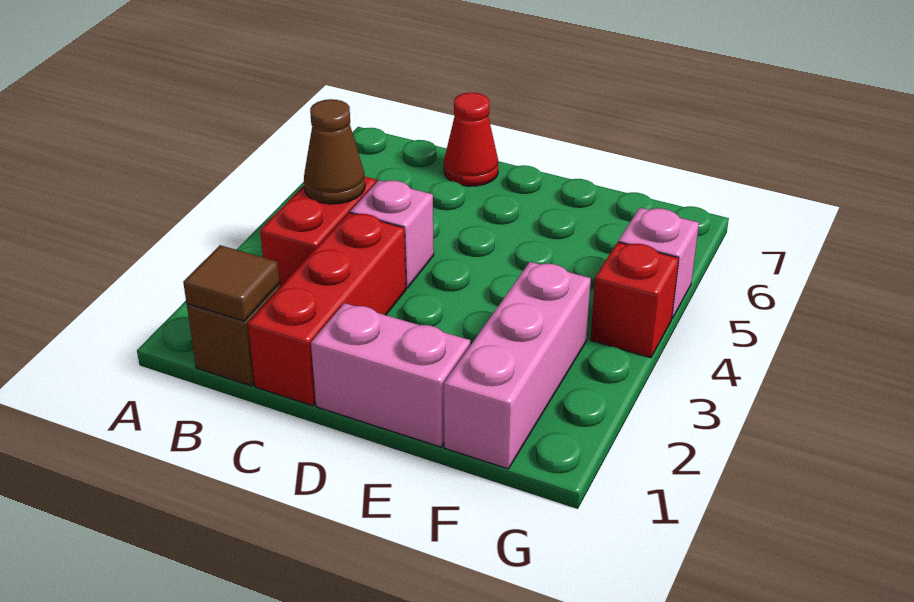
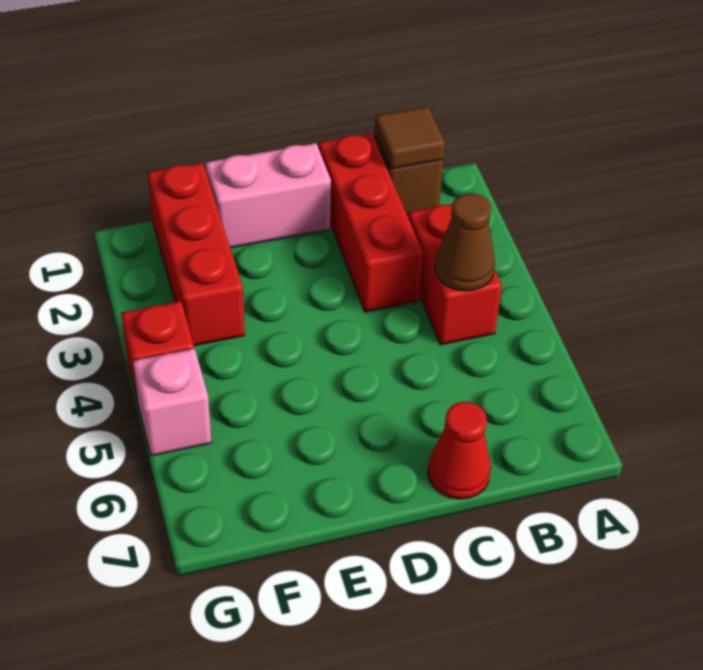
pink 1x1 brick [350,180,434,288] -> none
pink 1x3 brick [444,262,591,469] -> red 1x3 brick [148,163,245,346]

